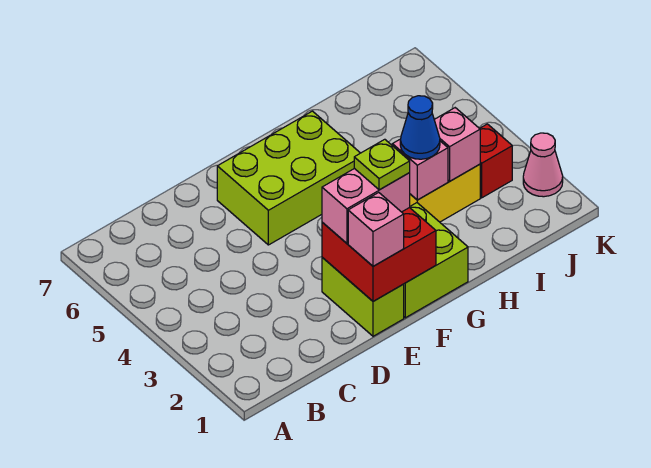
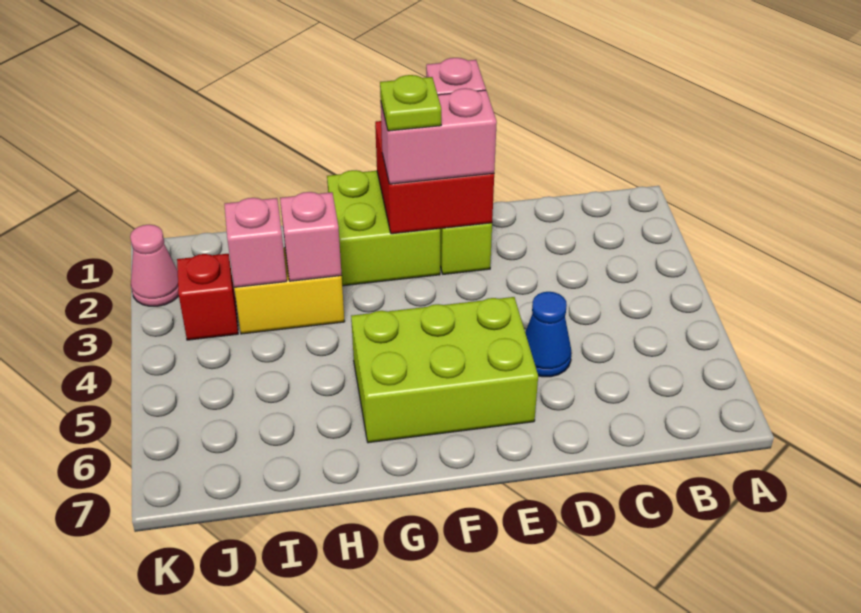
blue 1x1 cone [400,96,440,159] -> blue 1x1 cone moved to [525,292,572,377]

